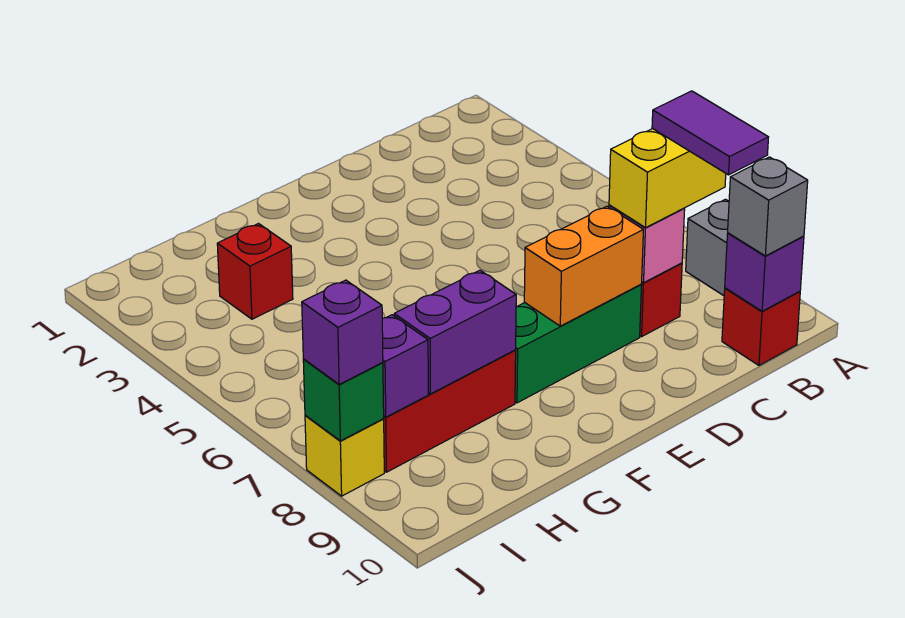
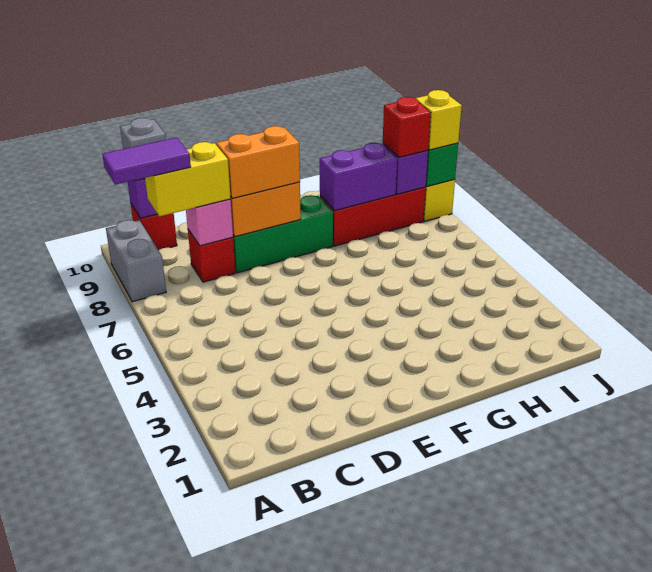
purple 1x2 tile [652,91,769,175] -> purple 1x2 tile turned to [102,137,191,185]
none -> orange 1x2 brick [216,126,300,198]
red 1x1 brick [217,224,293,319] -> red 1x1 brick moved to [383,97,431,157]
purple 1x1 brick [302,280,383,384] -> yellow 1x1 brick [415,90,462,150]

